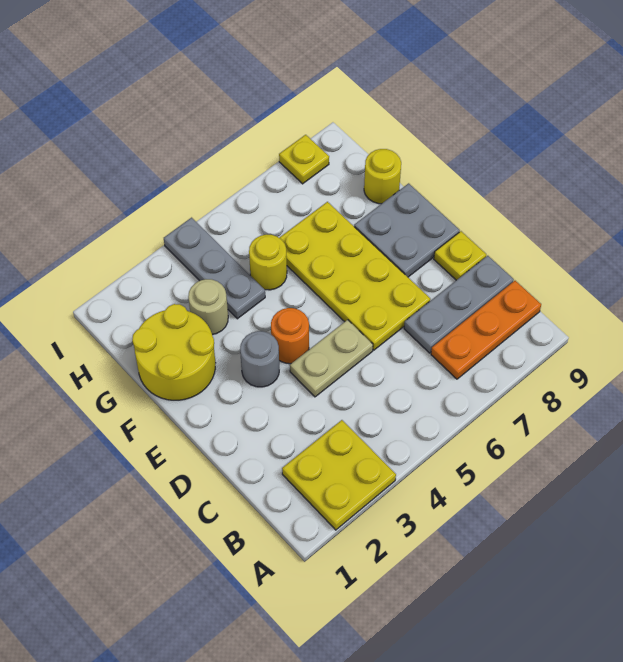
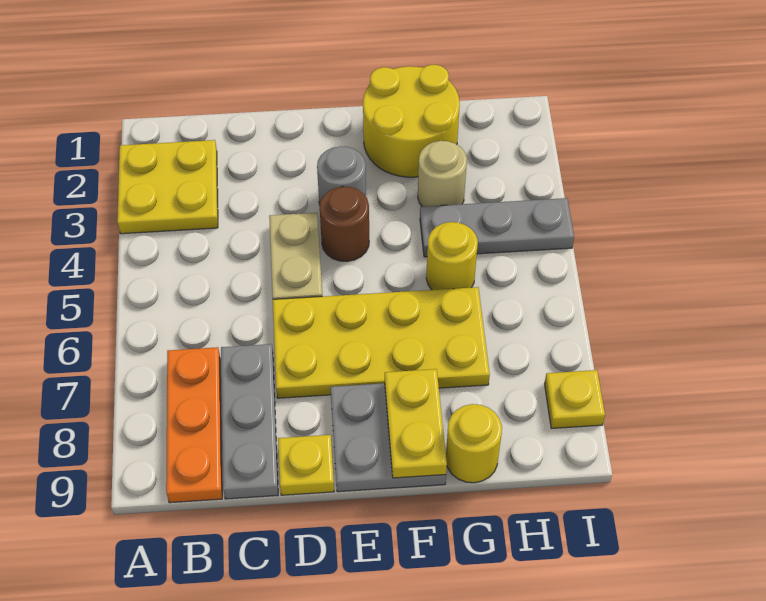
orange 1x1 round brick [271,308,309,364] -> brown 1x1 round brick [320,186,369,262]
none -> yellow 1x2 plate [385,369,447,478]

